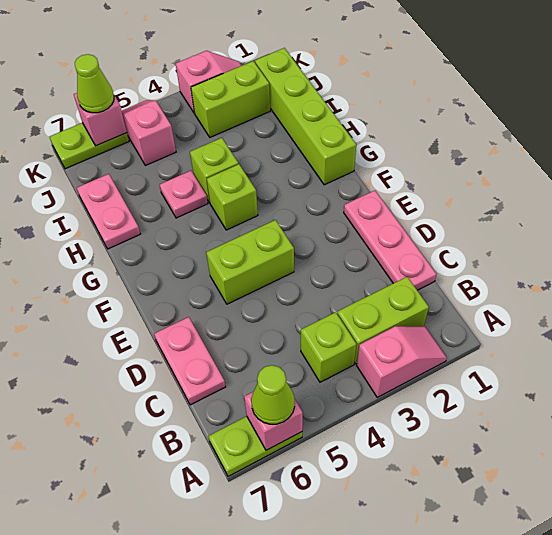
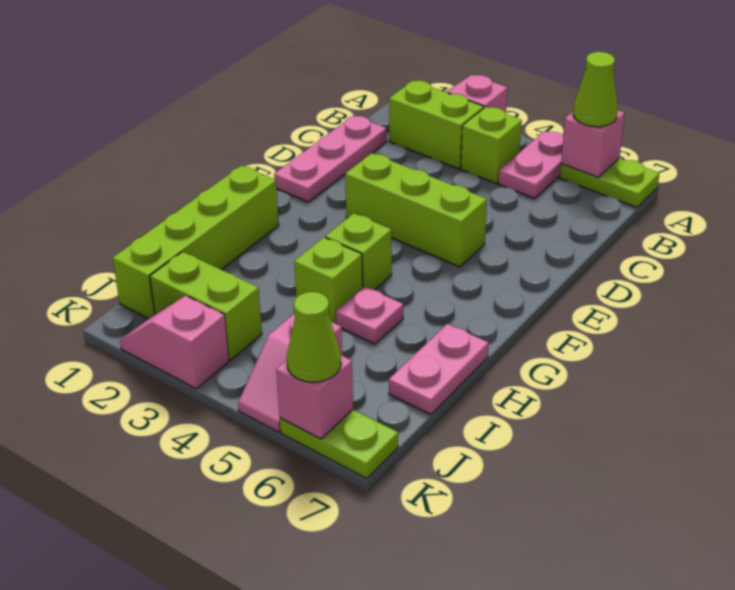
pink 1x2 plate [154,317,226,405] -> pink 1x2 plate moved to [498,131,563,199]
lime 1x2 brick [206,220,294,304] -> lime 1x3 brick [345,153,487,267]

